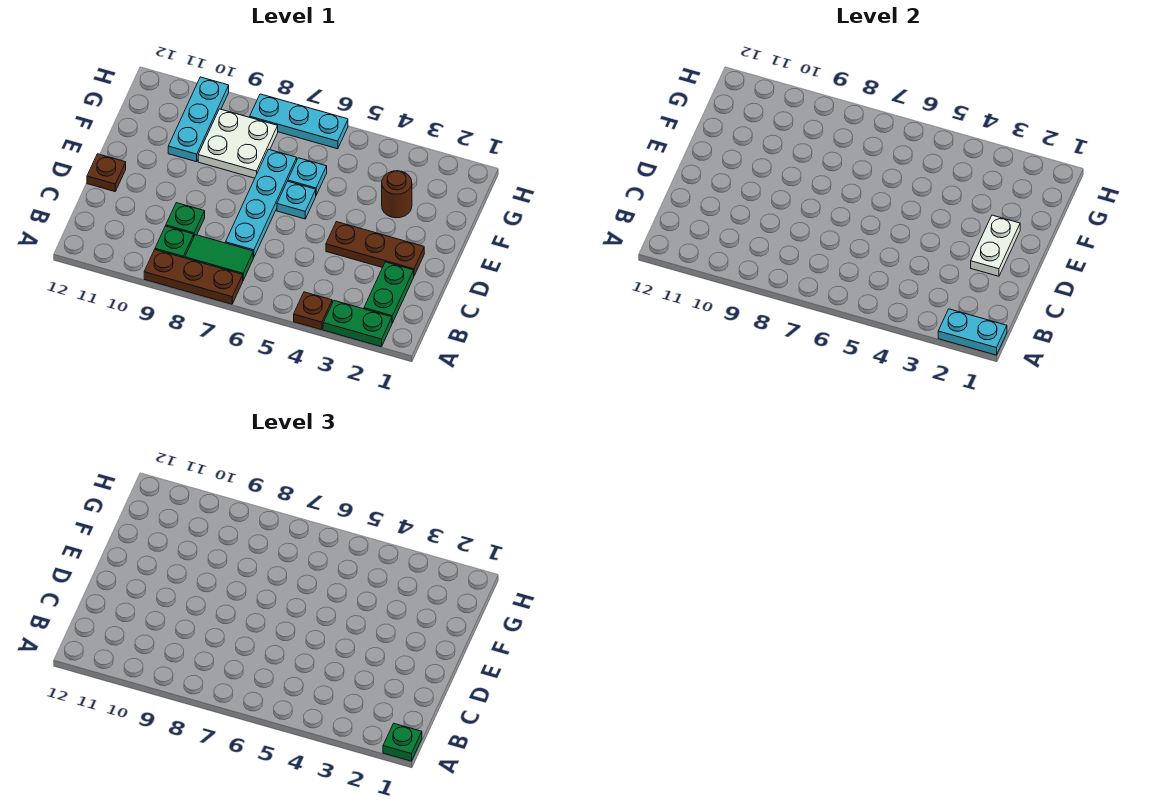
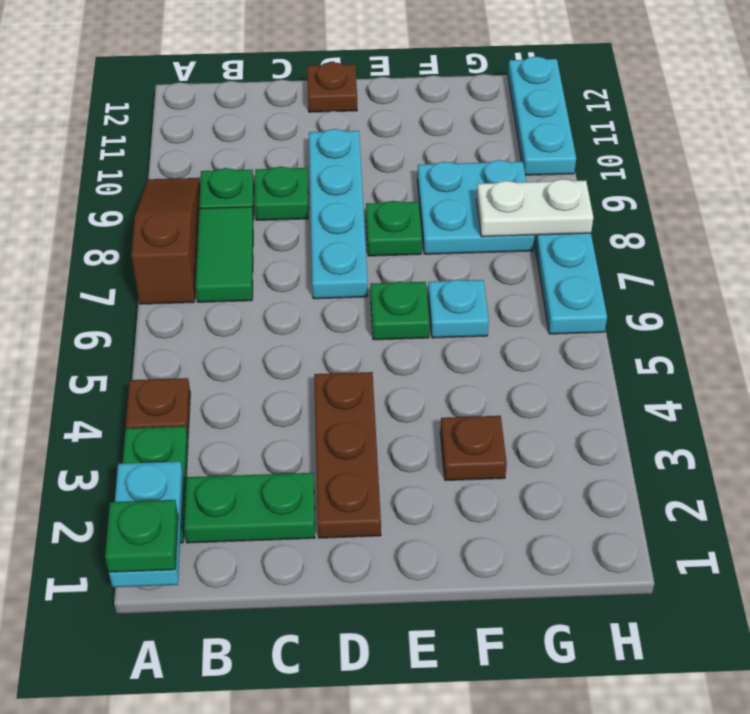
brown 1x3 plate [144,250,243,304] -> brown 1x3 slope [131,178,200,304]
cyan 1x4 plate [226,149,297,257] -> cyan 1x4 plate turned to [309,129,368,299]
white 1x2 plate [971,215,1020,276] -> white 1x2 plate moved to [476,179,593,237]
cyan 1x1 plate [277,181,316,219] -> green 1x1 plate [370,281,429,340]
none -> green 1x1 plate [366,201,422,256]
brown 1x1 round brick [382,171,412,218] -> brown 1x1 plate [440,416,507,480]
white 2x2 plate [198,109,278,178] -> cyan 2x2 plate [417,160,535,254]
cyan 1x3 plate [168,77,229,162] -> cyan 1x3 plate turned to [508,57,576,175]

